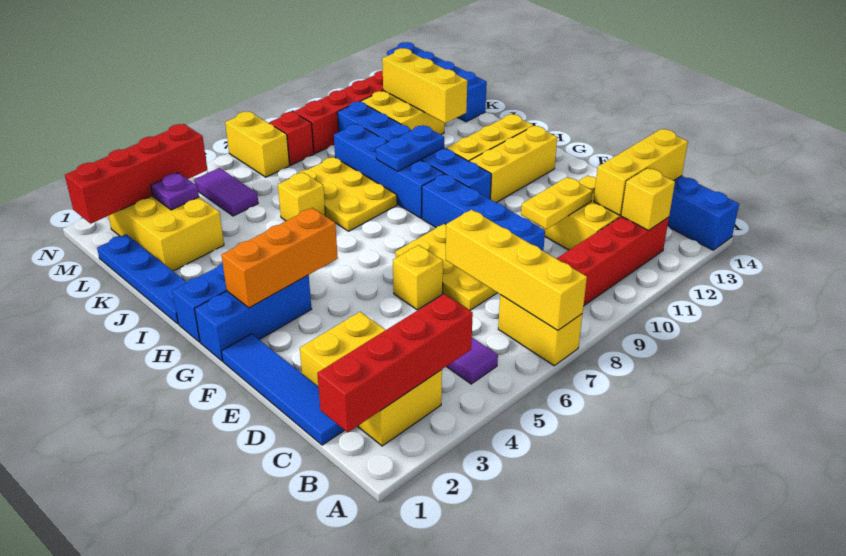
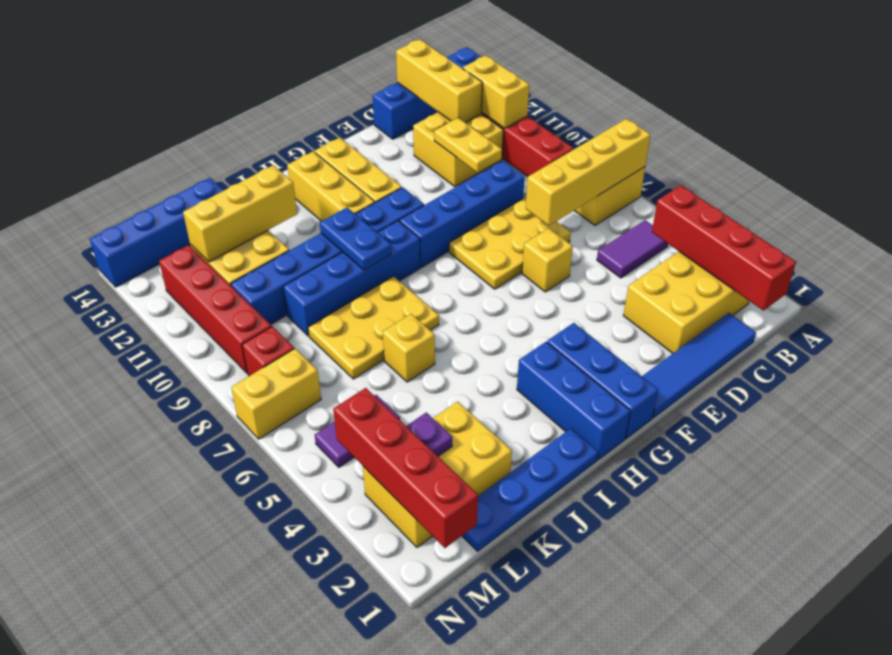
yellow 1x1 brick [621,168,675,230] -> yellow 1x2 brick [463,55,529,129]
orange 1x3 brick [222,208,338,308] -> none

